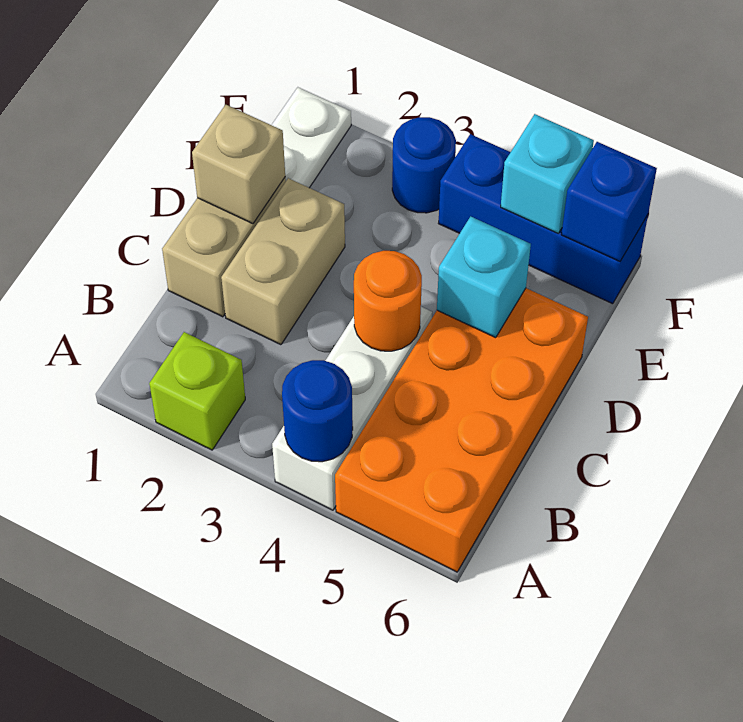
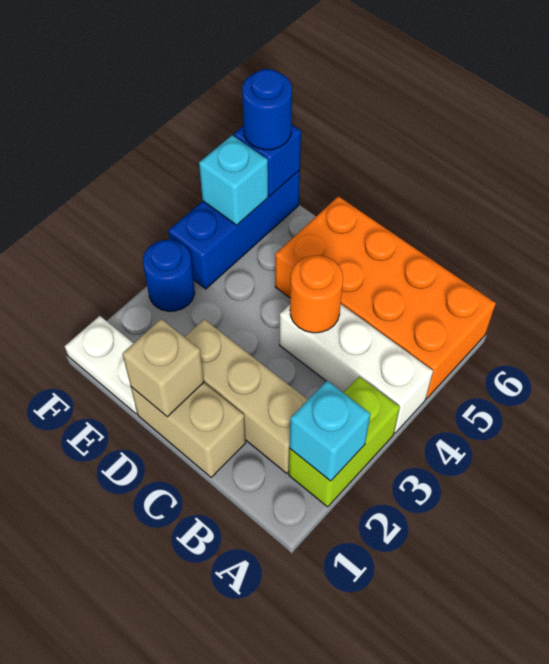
lime 1x1 brick [149,332,245,450] -> lime 1x2 brick [289,376,400,507]
blue 1x1 round brick [282,360,353,462] -> blue 1x1 round brick moved to [242,69,292,150]
tan 1x2 brick [221,178,345,345] -> tan 1x3 brick [185,319,308,473]
cyan 1x1 brick [437,216,531,338] -> cyan 1x1 brick moved to [290,381,370,481]

